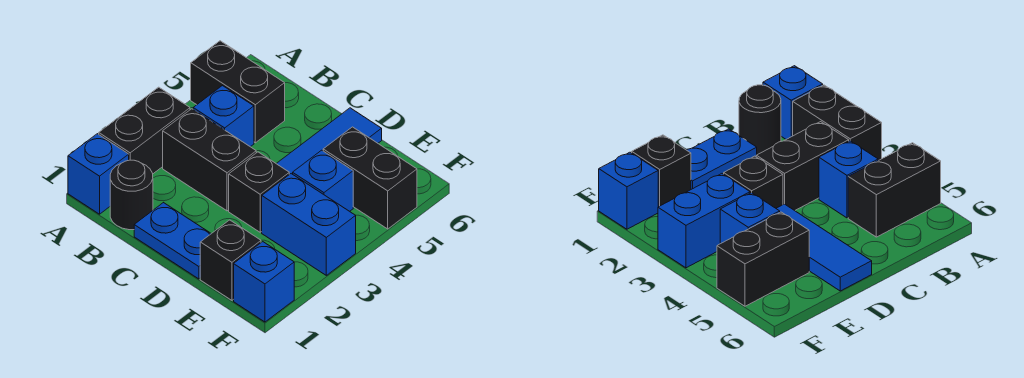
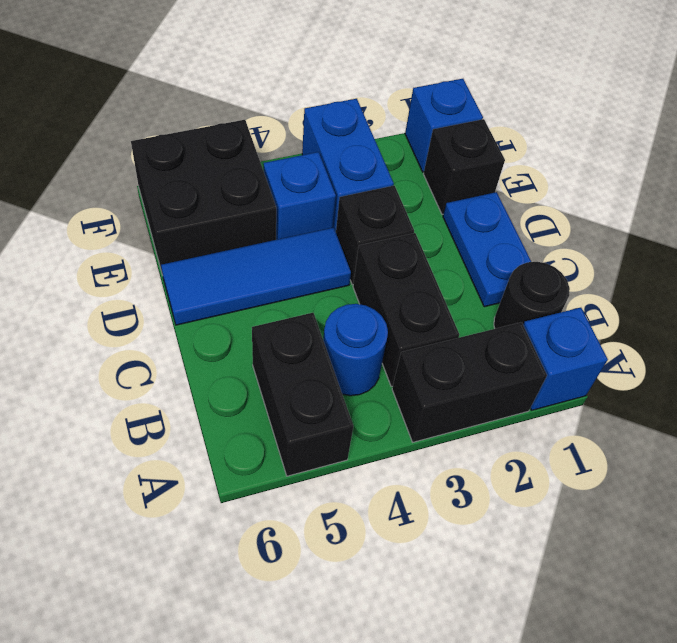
blue 1x1 brick [193,86,254,147] -> blue 1x1 round brick [323,304,388,396]
black 1x2 brick [323,127,417,229] -> black 2x2 brick [131,120,276,275]

